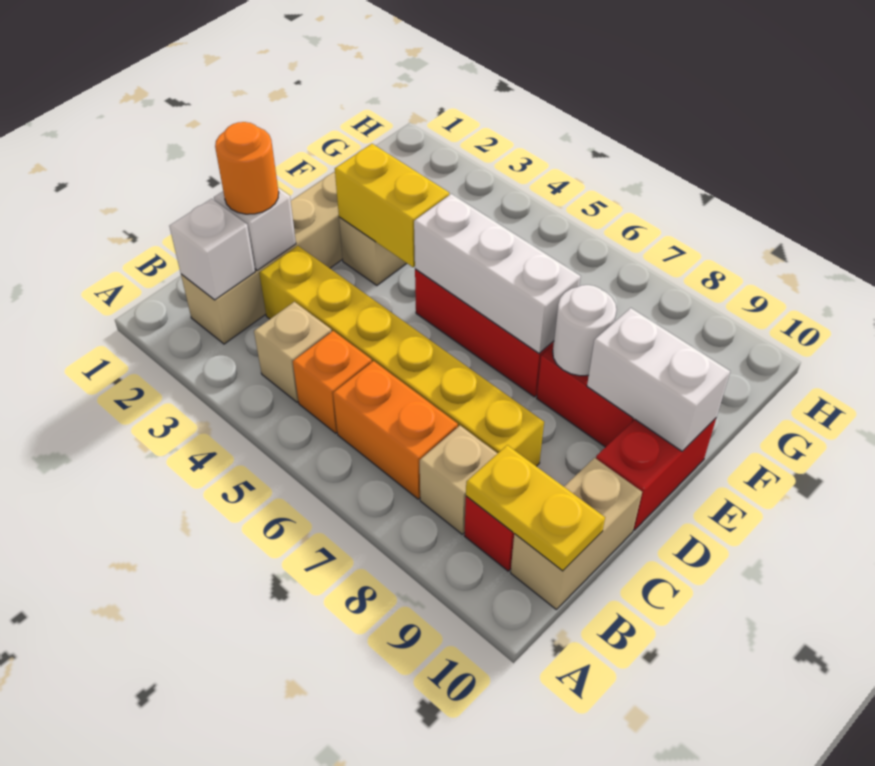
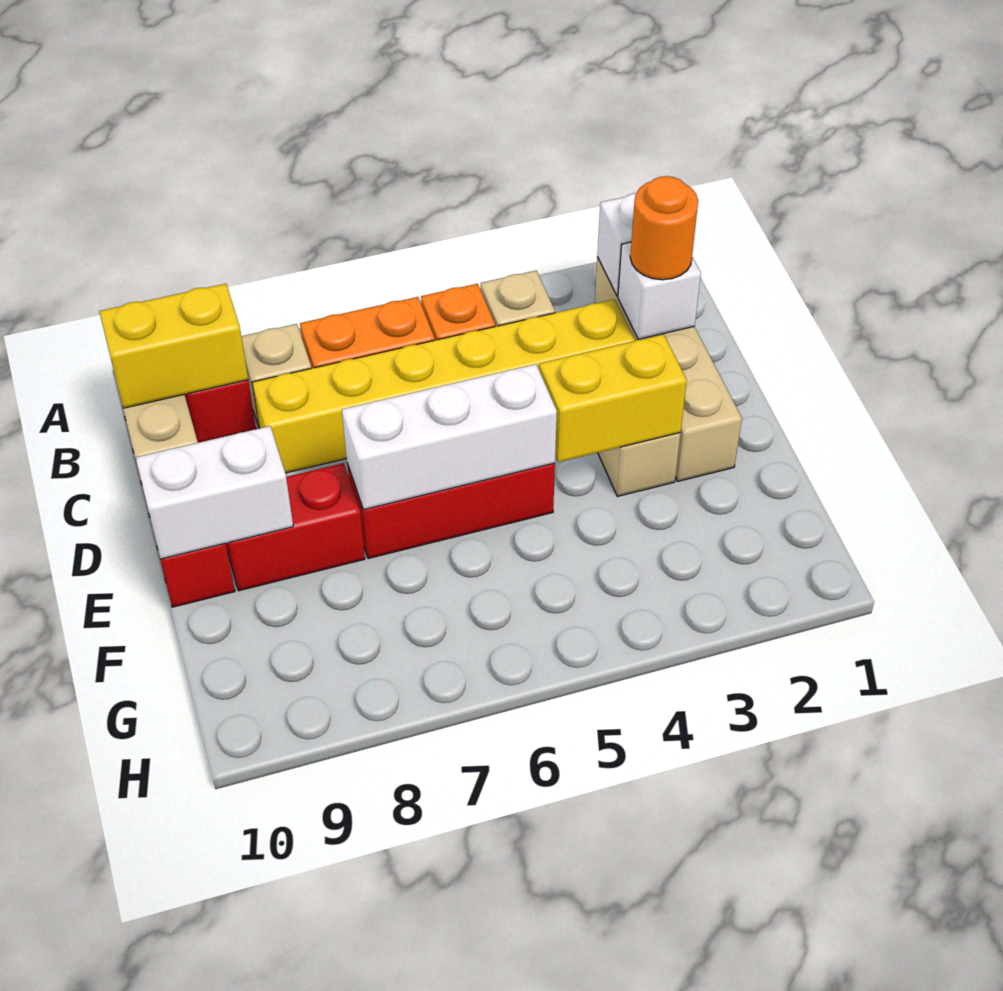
yellow 1x2 plate [466,445,605,571] -> yellow 1x2 brick [99,284,248,408]
white 1x1 round brick [553,285,617,376] -> none

